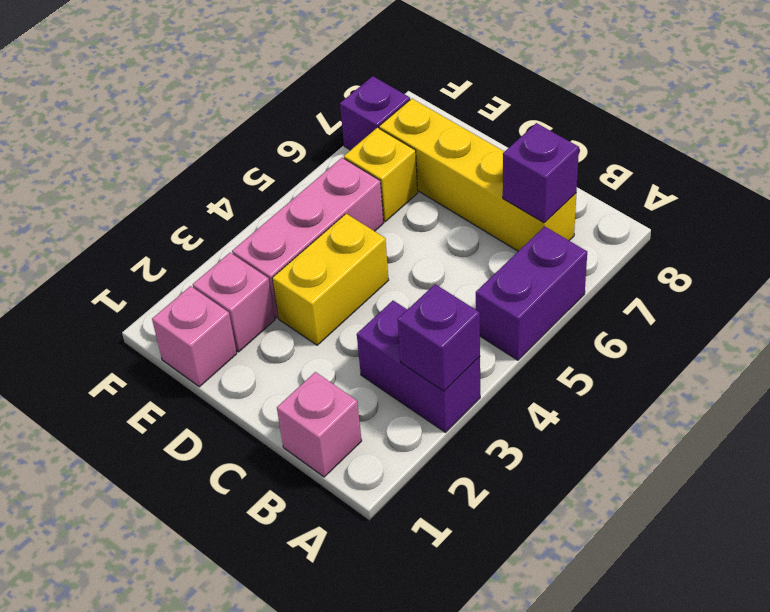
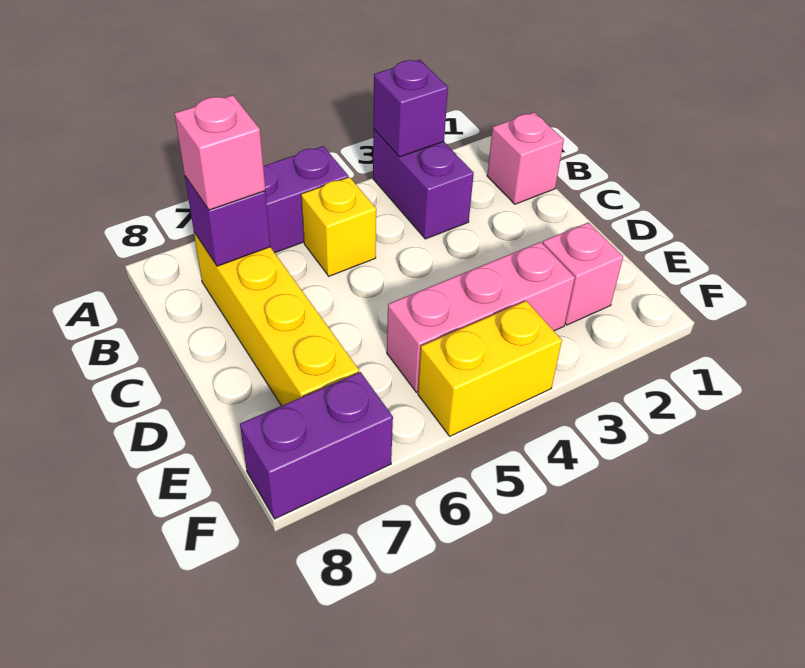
yellow 1x2 brick [272,214,389,345] -> yellow 1x2 brick moved to [418,301,562,436]
pink 1x1 brick [152,286,237,387] -> pink 1x1 brick moved to [175,95,265,210]
yellow 1x1 brick [344,128,418,222] -> yellow 1x1 brick moved to [301,177,376,276]
purple 1x1 brick [340,76,410,150] -> purple 1x2 brick [240,372,393,519]

